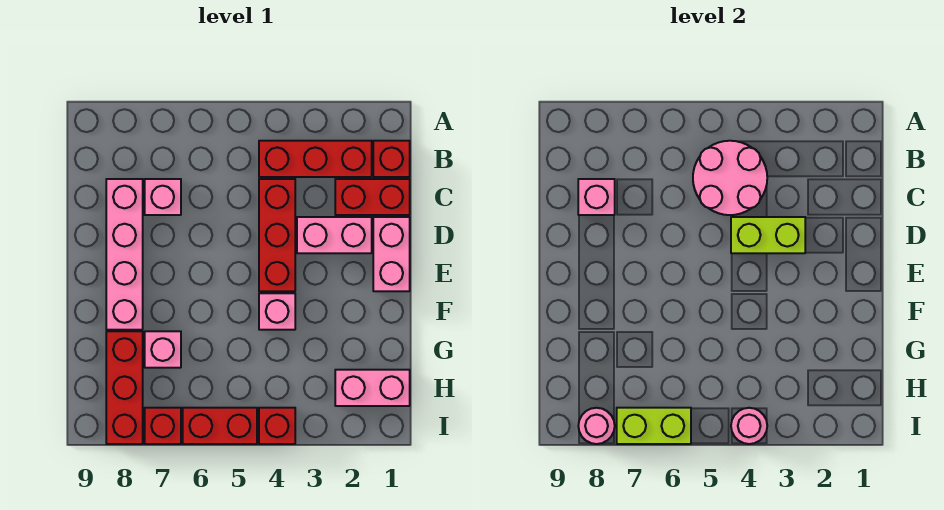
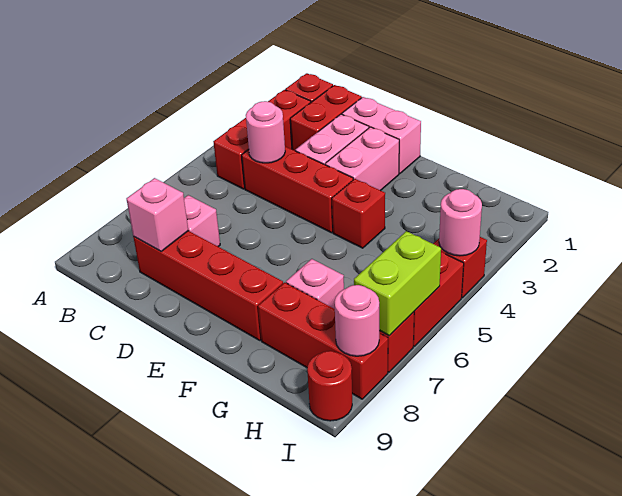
pink 2x2 round brick [693,141,767,215] -> pink 1x1 round brick [246,101,285,163]
pink 1x4 brick [106,179,143,330] -> red 1x4 brick [133,231,283,340]
lime 1x2 brick [731,217,805,253] -> none
pink 1x1 brick [259,293,295,330] -> red 1x1 brick [332,179,385,248]
pink 1x2 brick [335,370,410,406] -> pink 1x2 brick moved to [325,127,399,191]
none -> red 1x1 round brick [307,351,352,421]

